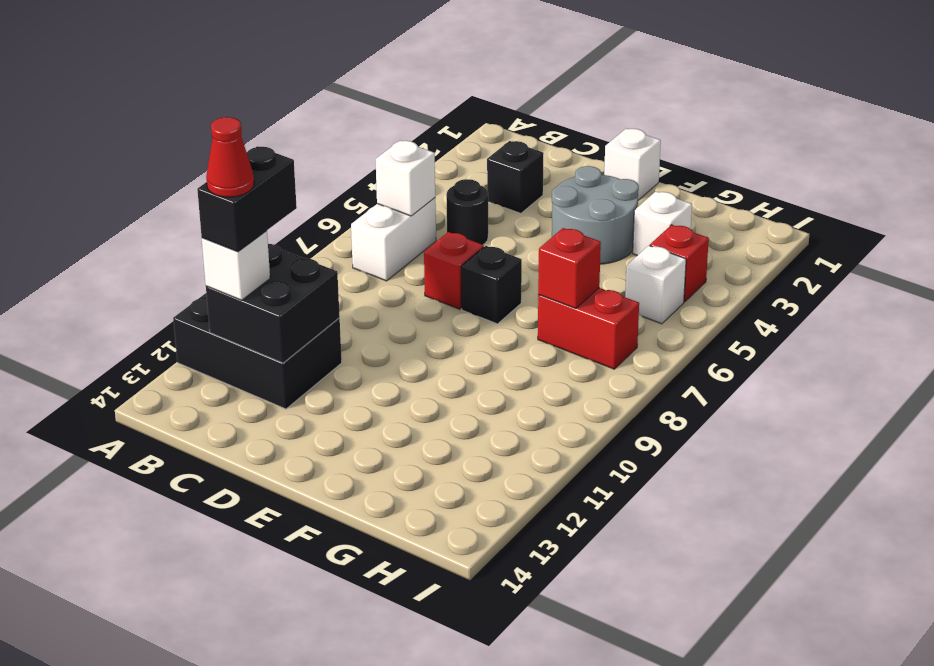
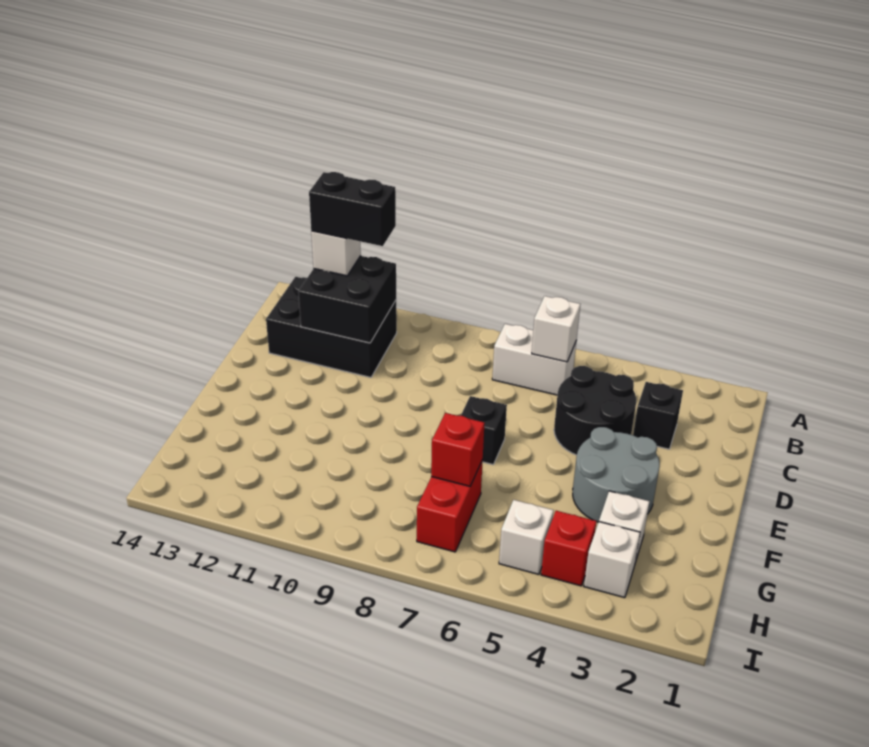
black 2x3 brick [173,293,342,409] -> black 2x3 brick turned to [266,277,397,377]
red 1x1 cone [206,117,254,197] -> none
black 1x1 round brick [446,179,488,245] -> black 2x2 round brick [554,366,636,455]
red 1x1 brick [424,232,484,309] -> none
white 1x1 brick [604,129,661,200] -> white 1x1 brick moved to [584,522,640,598]

